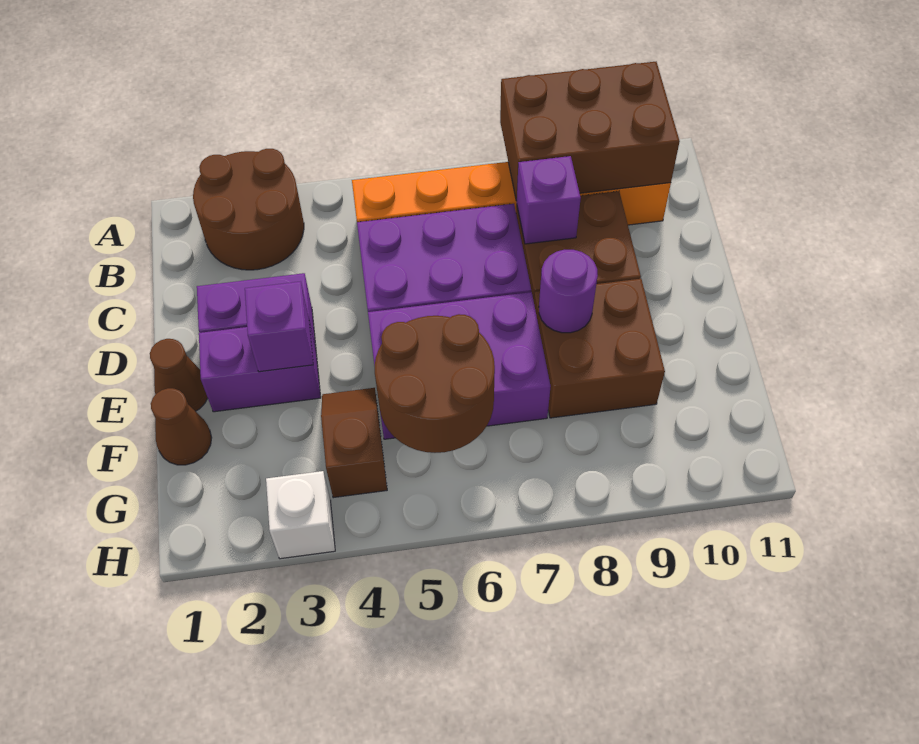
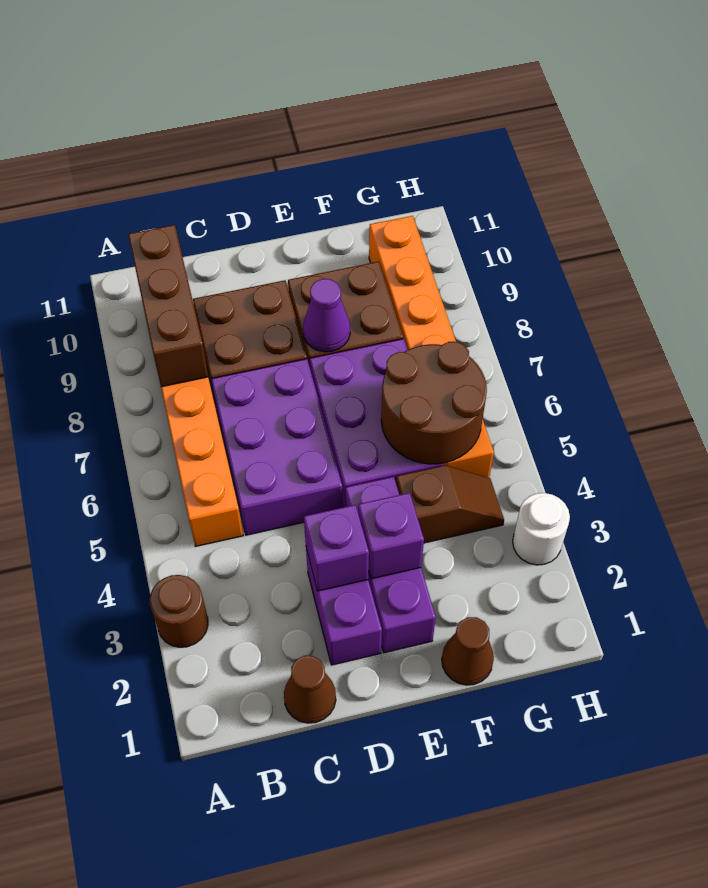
brown 2x2 round brick [193,149,304,270] -> brown 1x1 round brick [150,575,208,647]
brown 2x3 brick [500,62,680,201] -> brown 1x3 brick [128,225,208,387]
purple 1x1 brick [517,156,581,244] -> purple 1x1 brick moved to [304,505,369,591]
brown 1x1 cone [150,339,208,411] -> brown 1x1 cone moved to [284,656,336,723]
purple 1x2 brick [199,322,321,412] -> purple 1x3 brick [345,477,436,653]
purple 1x1 round brick [539,250,598,333] -> purple 1x1 cone [303,279,350,352]
brown 1x2 slope [321,388,387,498] -> brown 1x2 slope turned to [396,465,504,543]
none -> orange 1x6 brick [369,216,494,478]
white 1x1 brick [266,471,335,559] -> white 1x1 round brick [513,493,570,565]

